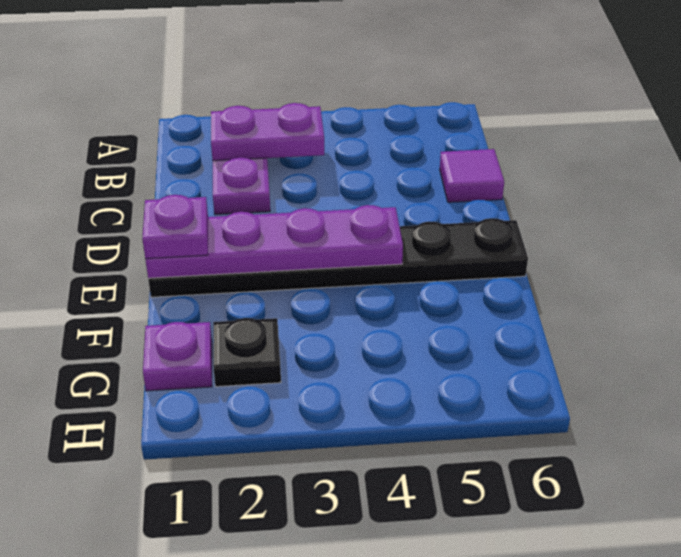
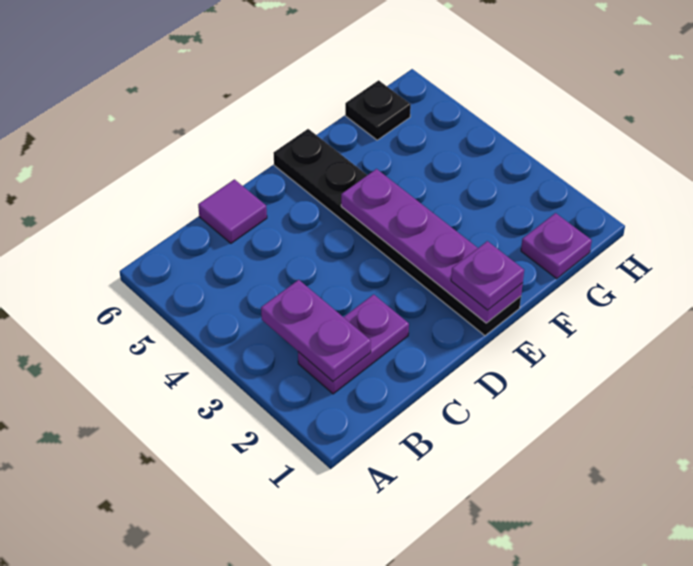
black 1x1 plate [213,318,281,387] -> black 1x1 plate moved to [345,80,411,140]

